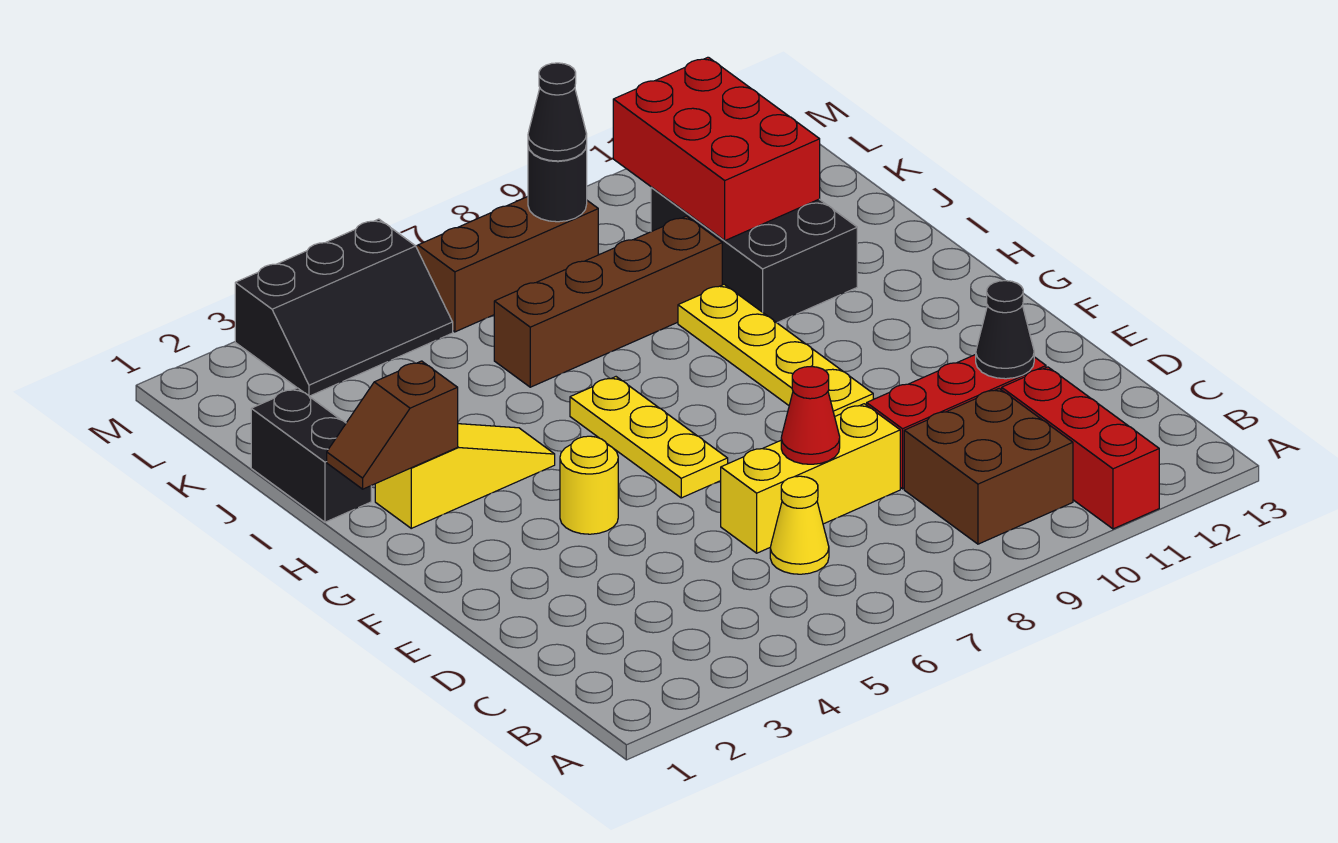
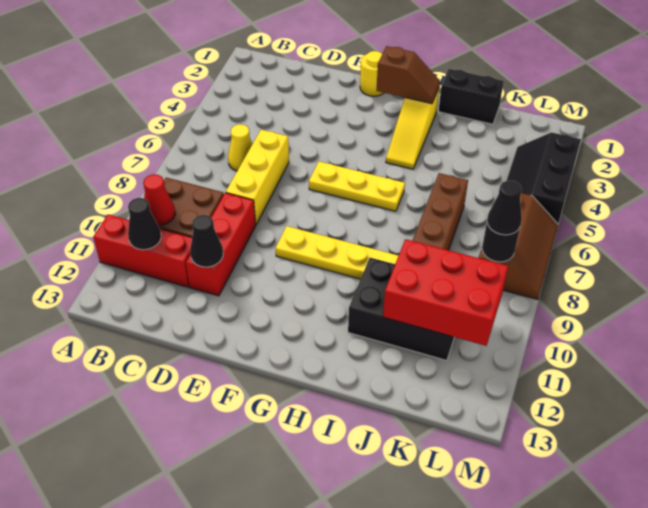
none -> black 1x1 cone [128,198,161,250]
red 1x1 cone [781,367,840,464] -> red 1x1 cone moved to [143,174,175,226]
yellow 1x1 round brick [560,436,618,534] -> yellow 1x1 round brick moved to [360,51,383,96]
brown 1x2 slope [327,361,458,489] -> brown 1x2 slope turned to [376,46,440,104]

